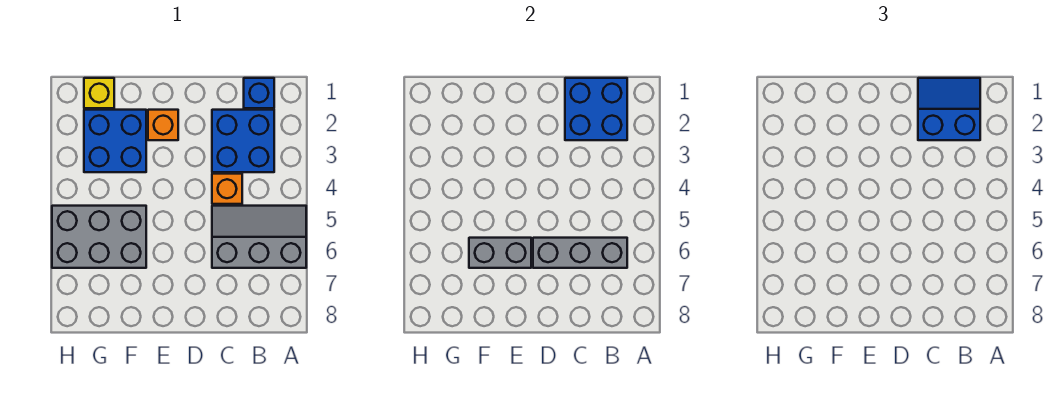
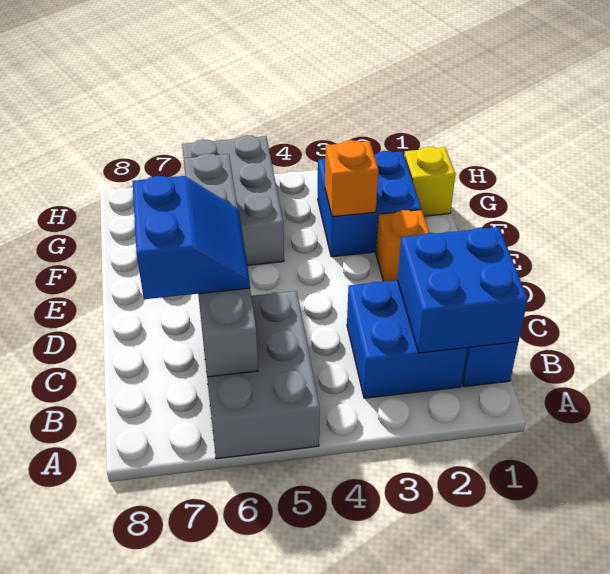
grey 2x3 slope [212,206,306,268] -> grey 2x3 brick [201,291,320,459]
blue 2x2 slope [918,78,980,140] -> blue 2x2 slope moved to [133,176,250,299]
orange 1x1 brick [212,174,242,204] -> orange 1x1 brick moved to [325,140,378,217]

